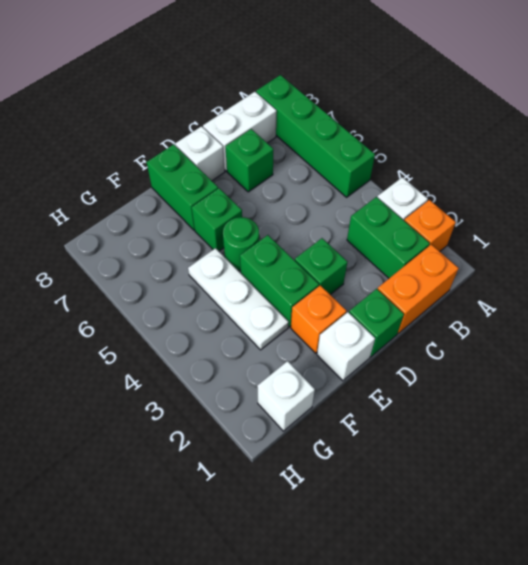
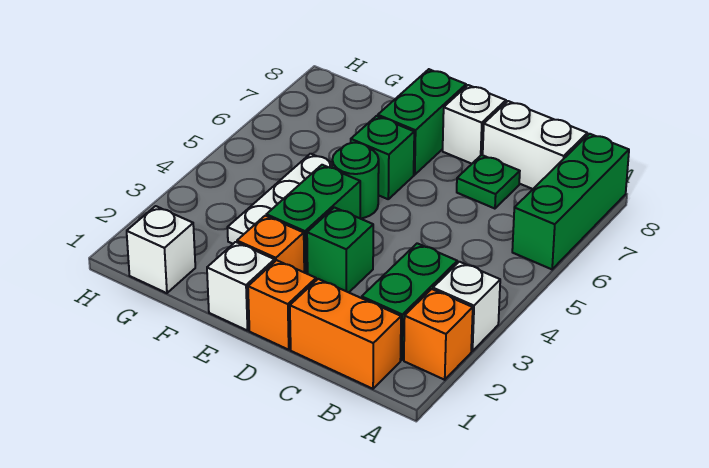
green 1x4 brick [256,75,375,197] -> green 1x3 brick [512,134,629,269]
green 1x1 brick [225,129,273,192] -> green 1x1 plate [457,155,520,209]
green 1x1 brick [349,289,404,357] -> orange 1x1 brick [248,260,316,350]

